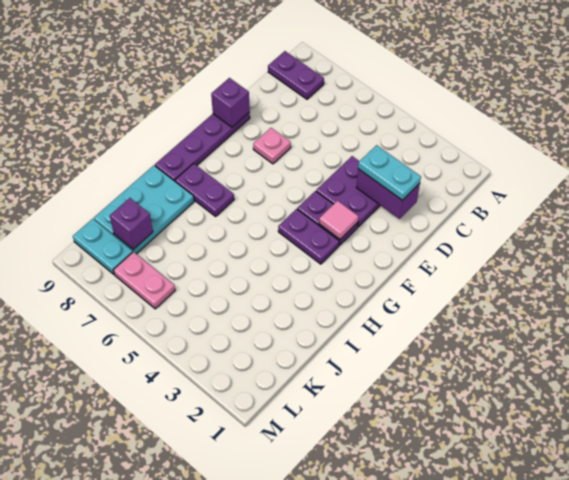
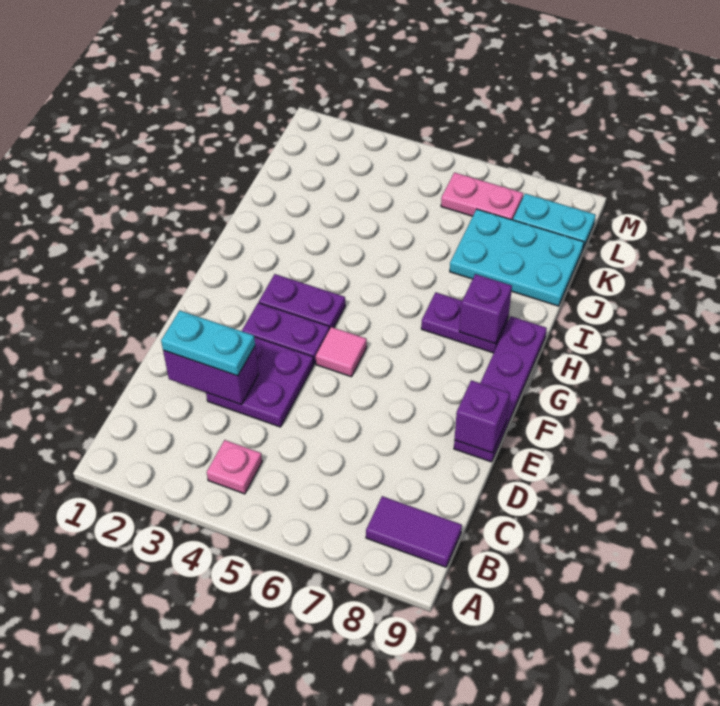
purple 1x2 plate [268,51,324,99] -> purple 1x2 tile [366,496,462,567]
pink 1x1 plate [253,128,291,164] -> pink 1x1 plate moved to [207,440,262,494]
pink 1x1 tile [319,201,359,239] -> pink 1x1 tile moved to [316,327,367,377]
cyan 2x3 plate [94,165,194,254] -> cyan 2x3 plate turned to [450,209,584,306]
purple 1x1 brick [110,198,153,250] -> purple 1x1 brick moved to [459,274,512,344]

